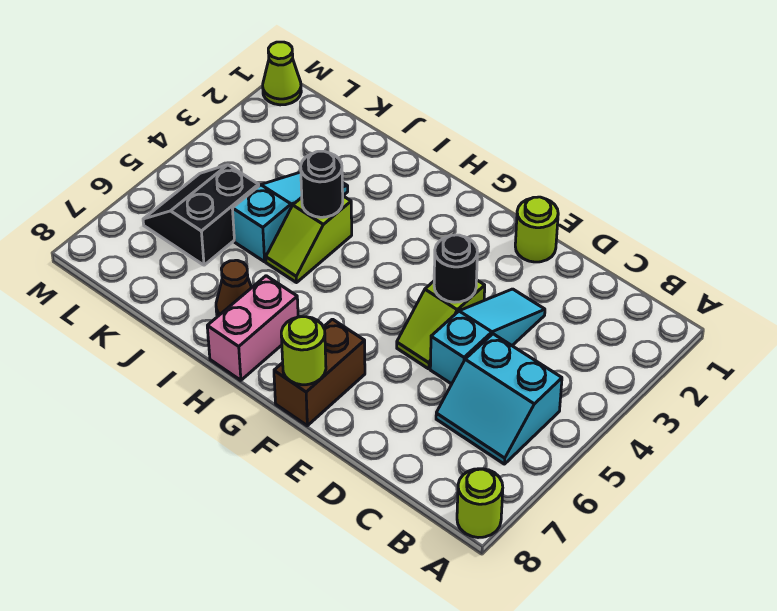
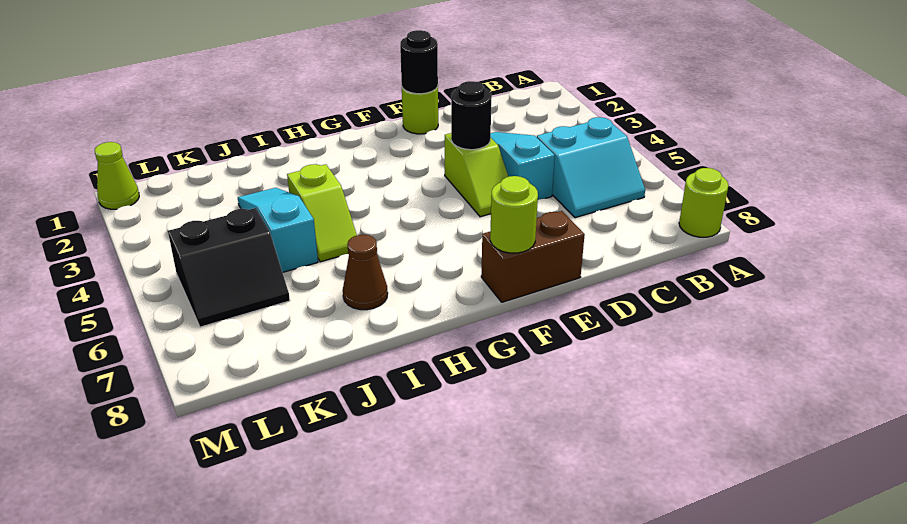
brown 1x2 brick [274,319,365,426] -> brown 1x2 brick turned to [481,211,585,302]
pink 1x2 brick [207,276,298,380] -> none
black 1x1 round brick [301,151,343,217] -> black 1x1 round brick moved to [400,30,438,94]
black 2x2 slope [143,165,259,265] -> black 2x2 slope turned to [168,208,290,327]

